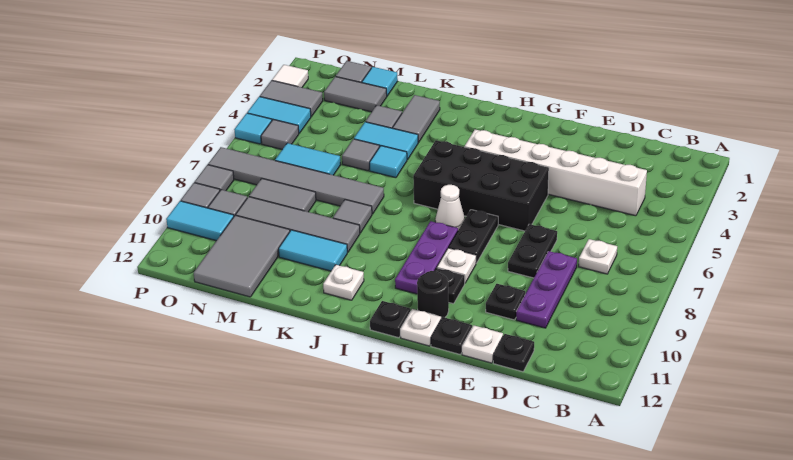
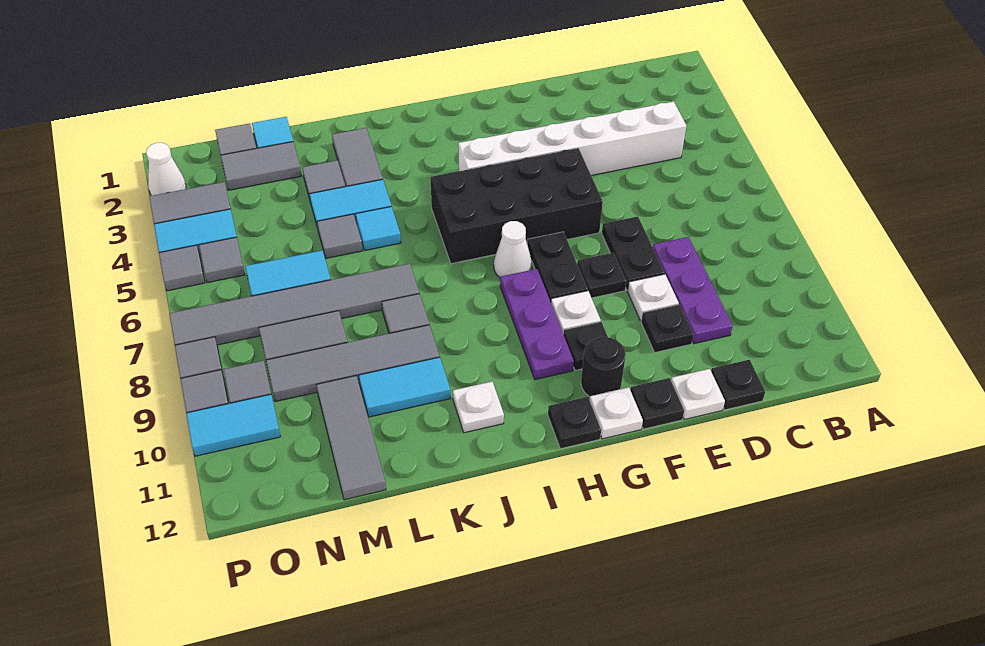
white 1x1 plate [579,239,617,274] -> white 1x1 plate moved to [628,274,679,321]
none -> black 1x1 plate [577,253,626,298]
grey 2x3 tile [194,215,290,297] -> grey 1x3 tile [316,376,386,500]
white 1x1 tile [272,65,308,87] -> white 1x1 cone [146,143,186,196]
cyan 1x1 tile [234,113,272,144] -> grey 1x1 tile [159,245,205,291]

